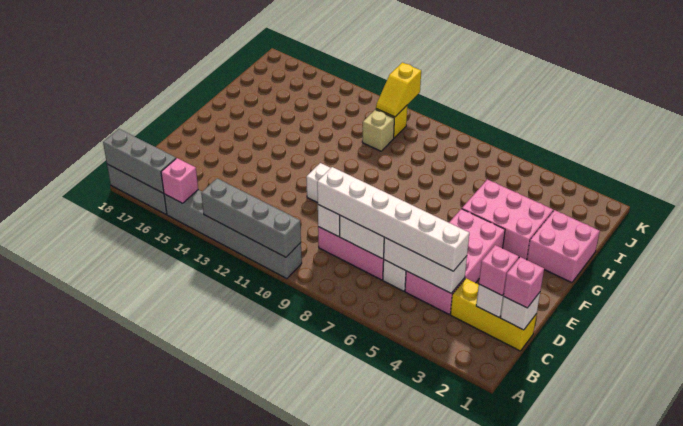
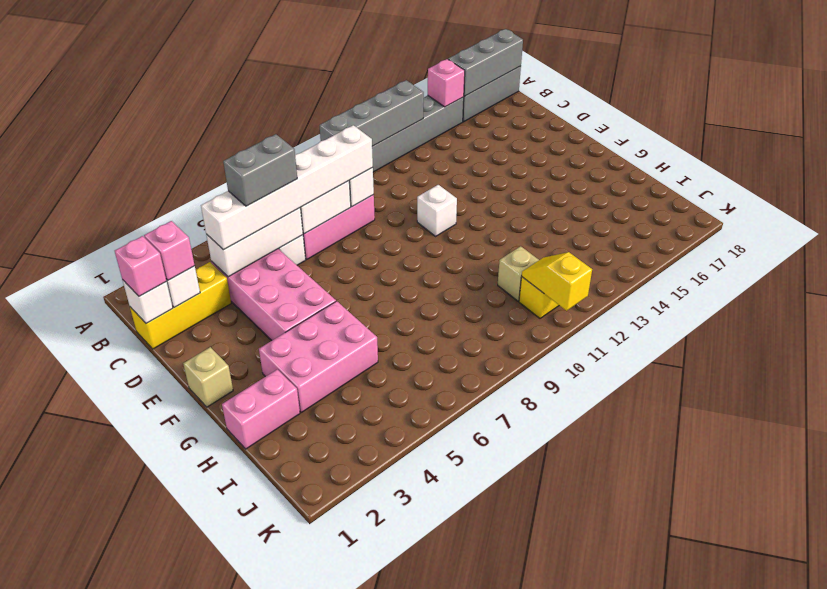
none -> grey 1x2 brick [223,134,297,206]
none -> tan 1x1 brick [183,347,233,407]
pink 2x2 brick [527,210,600,283] -> pink 1x2 brick [222,369,300,449]

